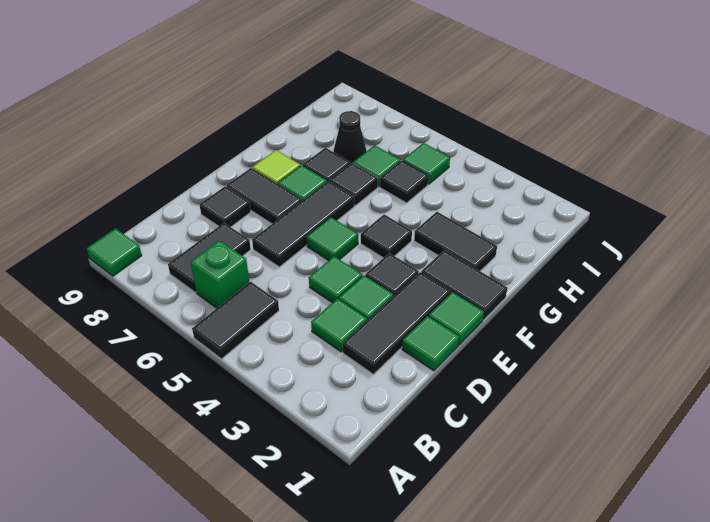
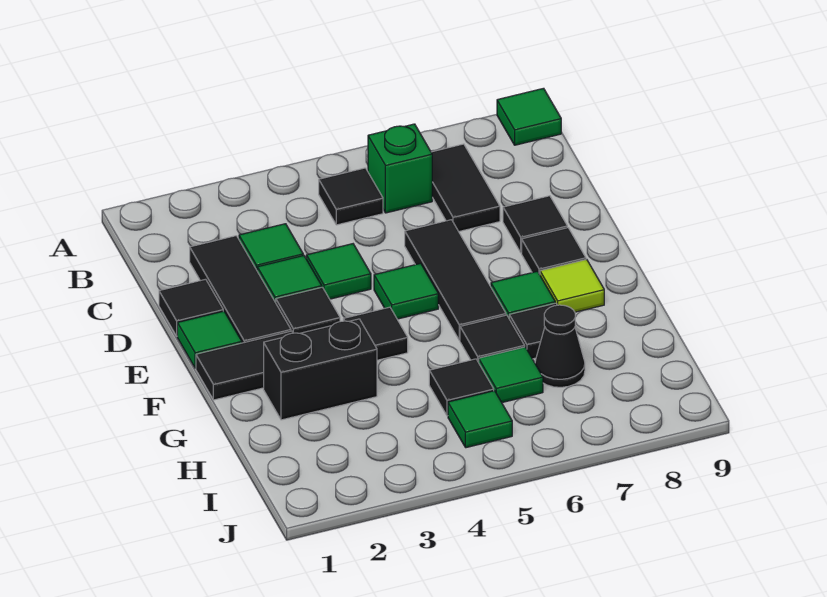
black 1x2 tile [192,282,279,359] -> black 1x1 tile [319,168,383,225]
green 1x1 tile [402,316,459,371] -> black 1x1 tile [159,279,223,336]
black 1x2 tile [226,168,302,224] -> black 1x1 tile [522,228,586,274]
black 1x2 tile [414,212,497,271] -> black 1x2 brick [264,319,377,420]

